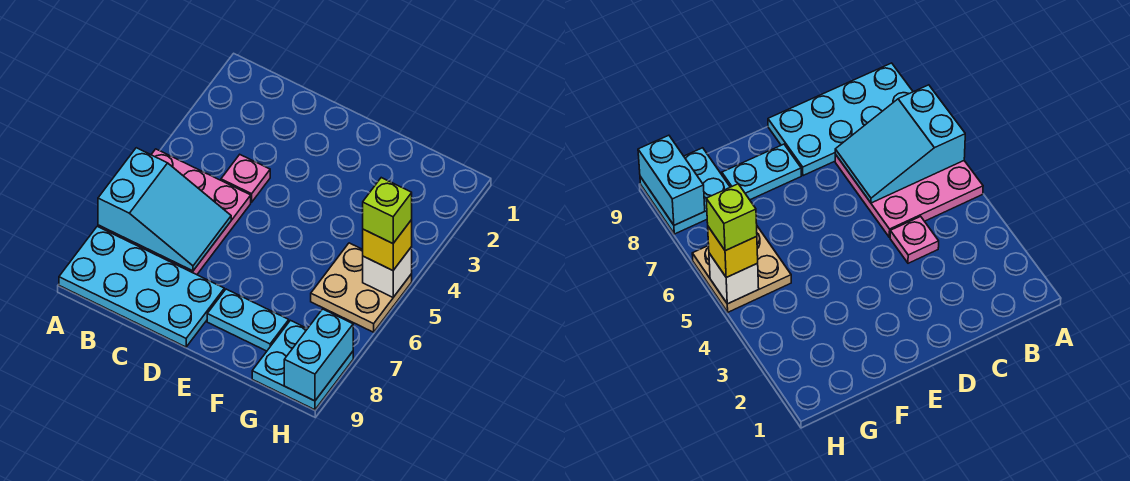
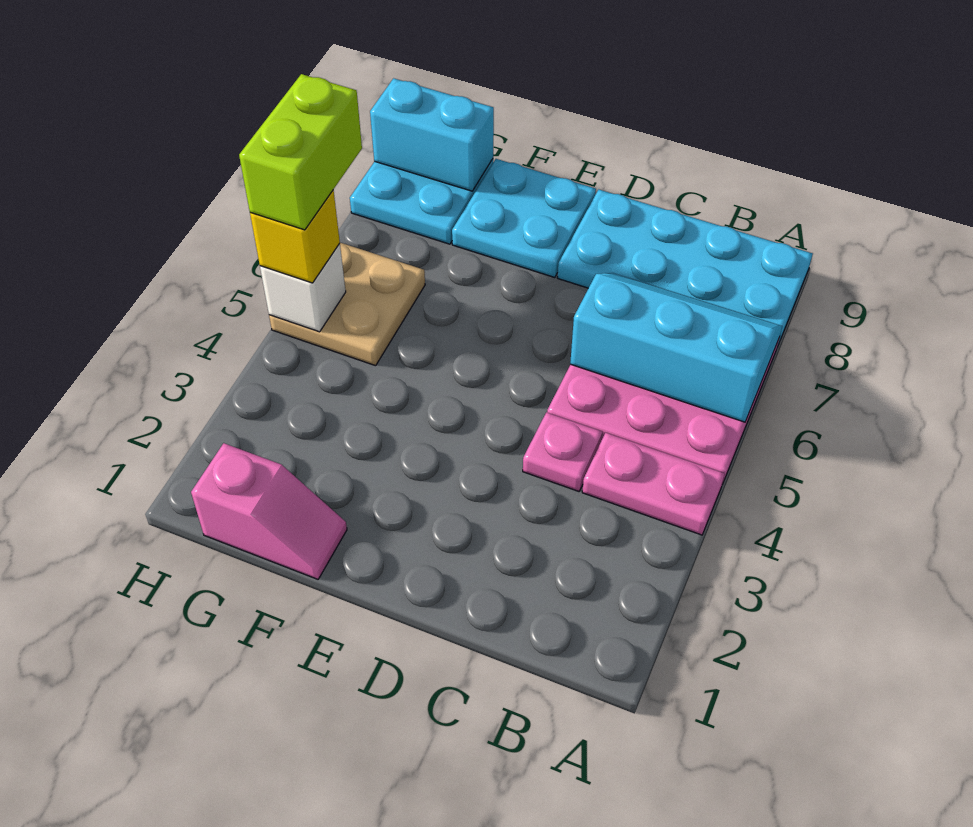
none -> pink 1x2 plate [582,433,725,535]
cyan 2x3 slope [98,148,231,271] -> cyan 2x3 slope turned to [570,273,782,422]
cyan 1x2 plate [207,289,289,351] -> cyan 2x2 plate [452,159,596,278]
none -> pink 1x2 slope [191,443,347,579]
lime 1x1 brick [363,178,412,243] -> lime 1x2 brick [239,74,362,230]
cyan 1x2 brick [284,309,353,401] -> cyan 1x2 brick turned to [370,78,494,191]

